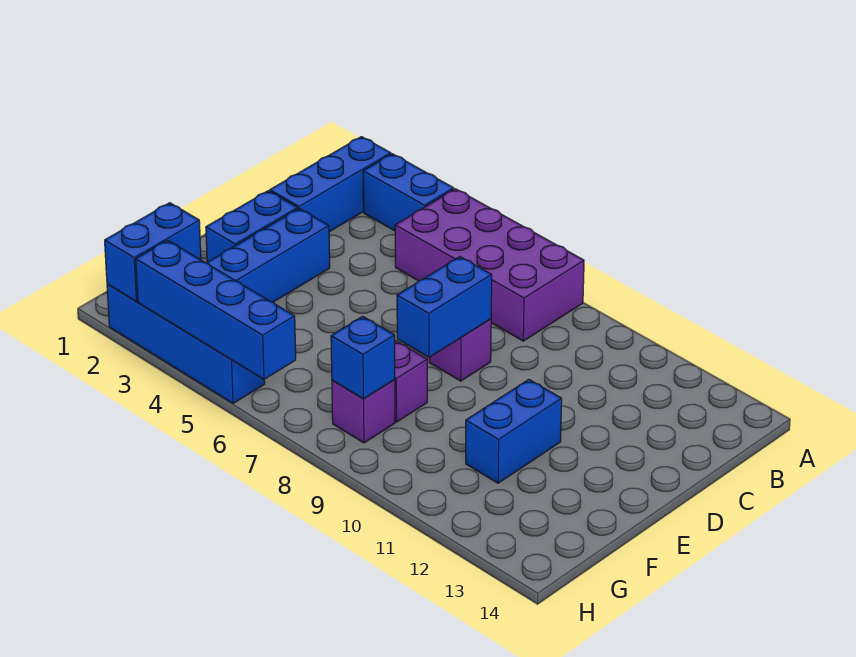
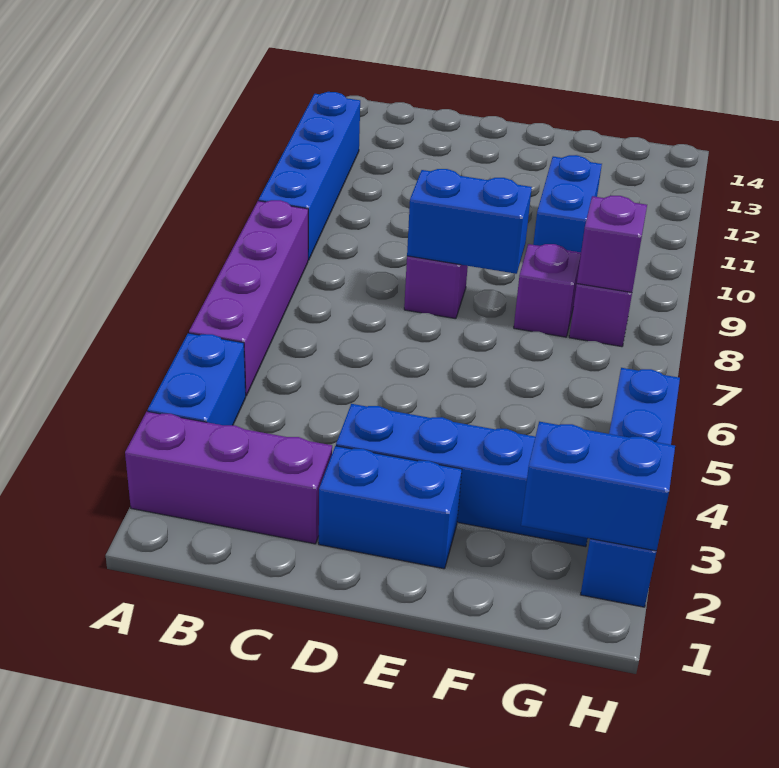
blue 1x3 brick [270,137,391,232] -> purple 1x3 brick [125,411,332,544]
purple 2x4 brick [395,189,584,341] -> purple 1x4 brick [189,200,308,396]
blue 1x2 brick [466,379,562,483] -> blue 1x2 brick turned to [533,155,602,252]
blue 1x1 brick [331,316,395,399] -> purple 1x1 brick [577,196,647,293]
blue 1x4 brick [136,240,296,379] -> blue 1x4 brick moved to [259,92,360,260]

